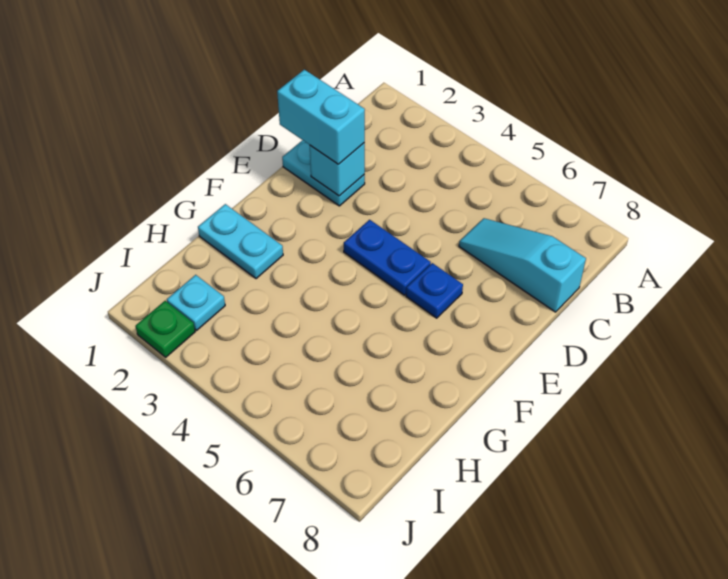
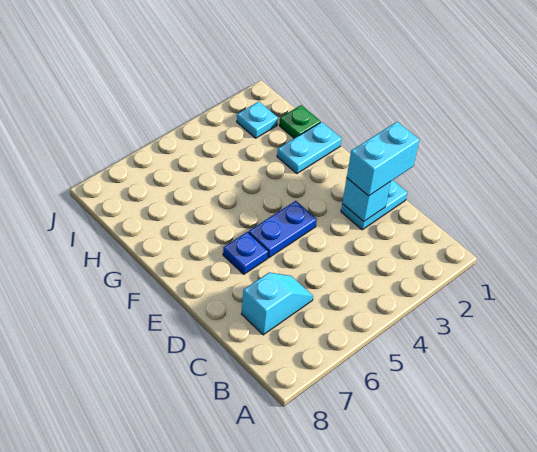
cyan 1x3 slope [459,218,586,312] -> cyan 1x2 slope [241,273,313,335]
green 1x1 plate [135,301,195,357] -> green 1x1 plate moved to [279,105,321,138]

